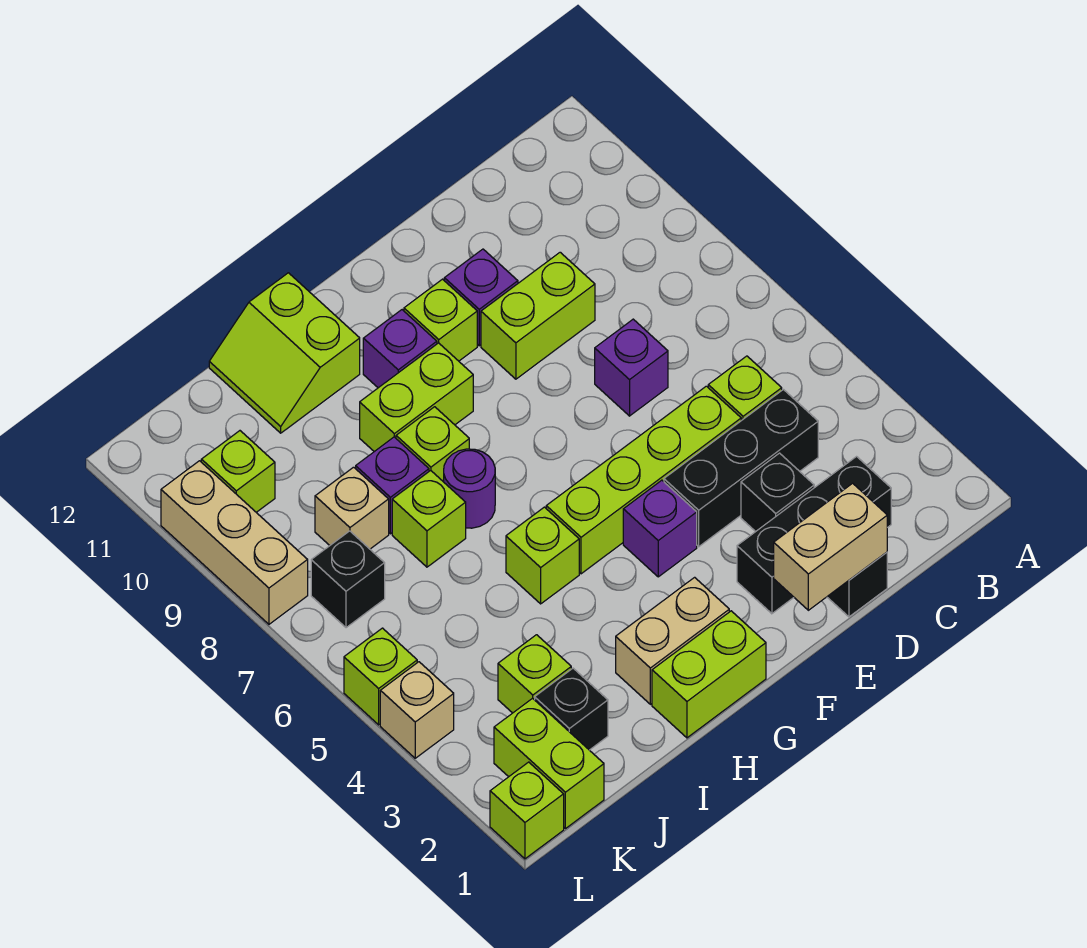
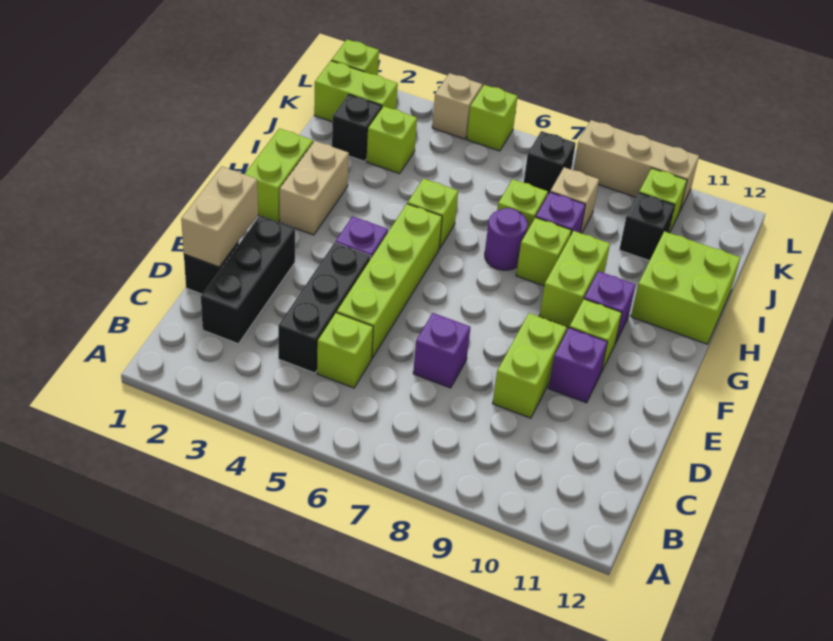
black 1x1 brick [741,453,814,532] -> black 1x1 brick moved to [619,193,675,261]
lime 2x2 slope [209,273,360,433] -> lime 2x2 brick [631,231,740,344]

